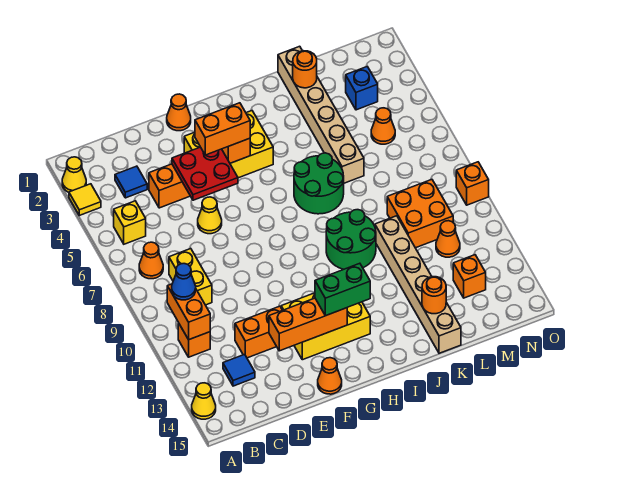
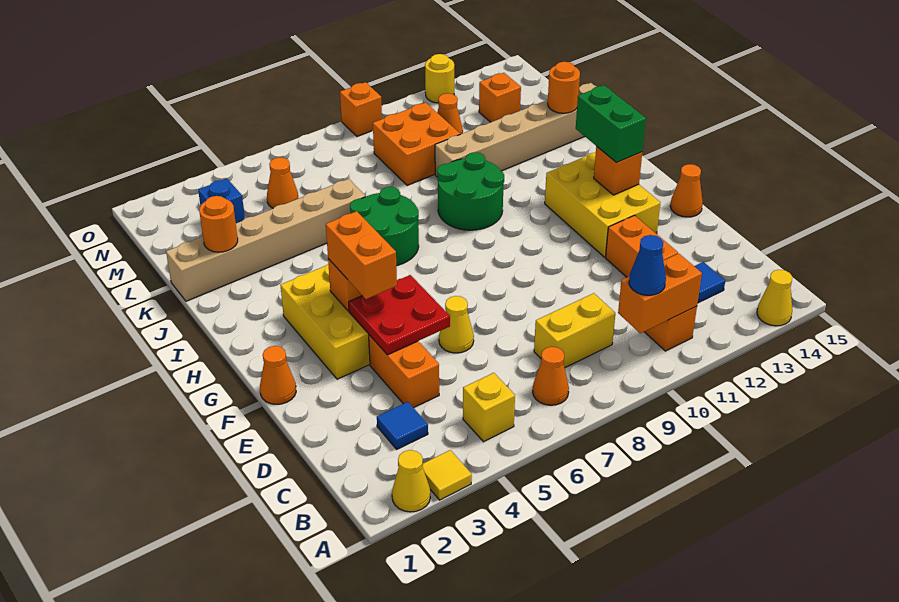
orange 1x3 brick [269,298,347,351] -> orange 1x1 brick [594,146,642,195]
none -> yellow 1x1 round brick [425,54,454,103]

